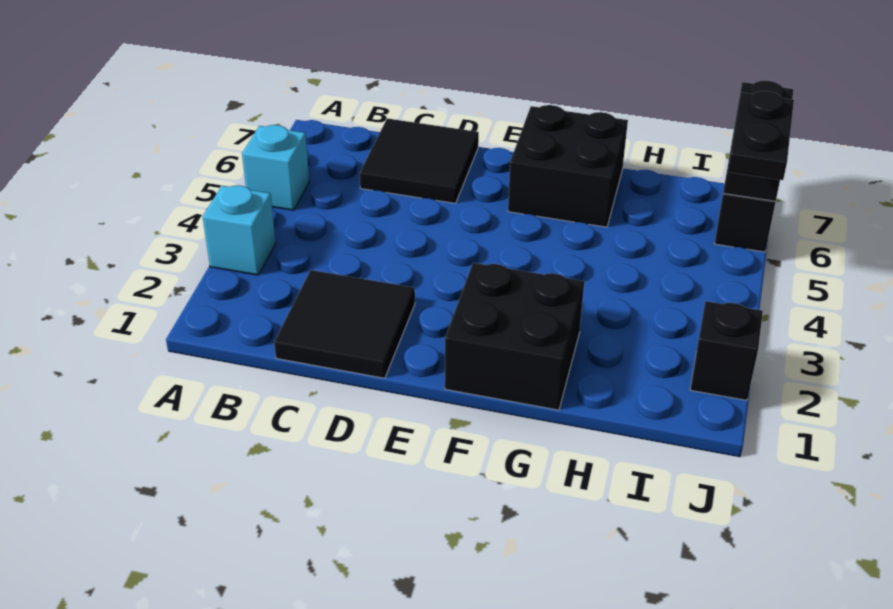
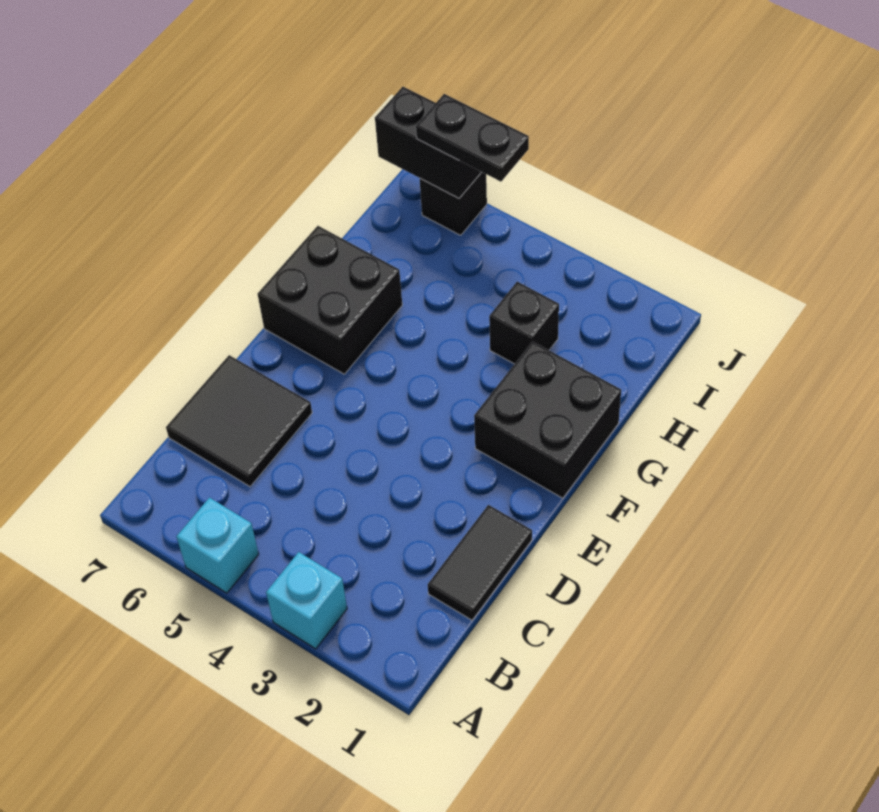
black 2x2 tile [274,270,415,378] -> black 1x2 tile [428,505,532,620]
black 1x1 brick [690,301,763,400] -> black 1x1 brick moved to [489,282,559,364]

